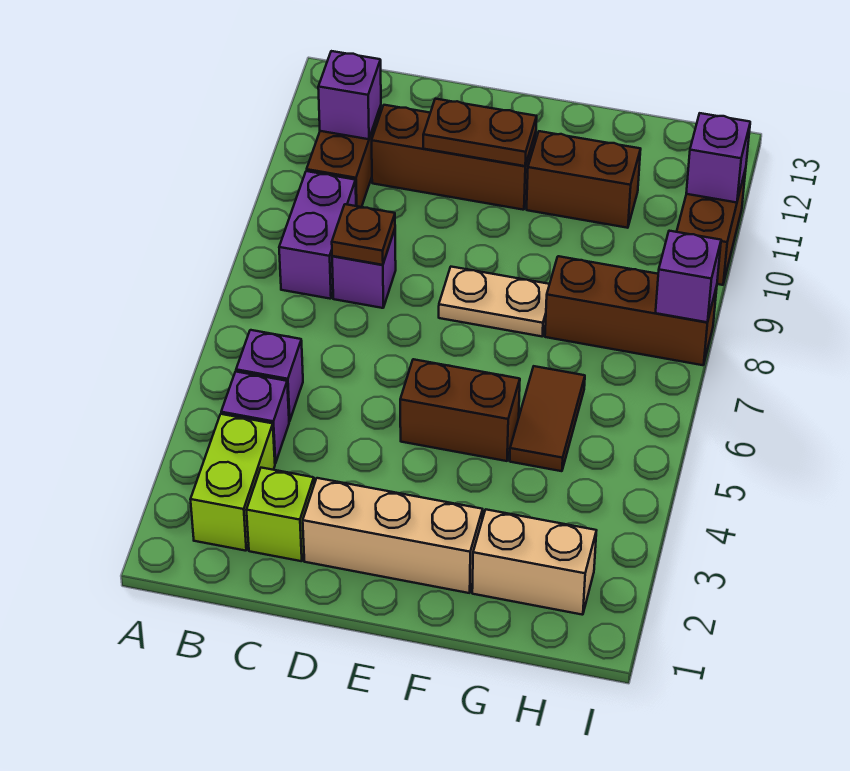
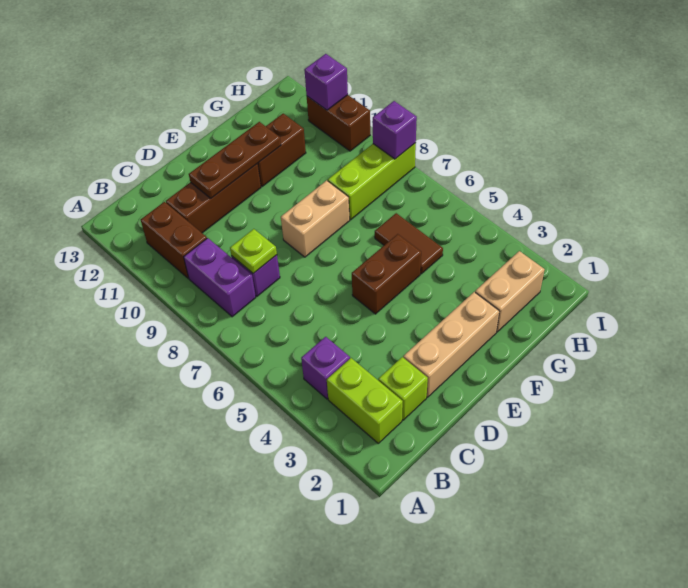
purple 1x1 brick [236,330,303,421] -> none
purple 1x1 brick [318,51,381,139] -> none
brown 1x1 plate [332,204,395,265] -> lime 1x1 plate [230,229,277,273]
brown 1x2 plate [423,99,537,166] -> brown 1x3 plate [189,122,281,198]
tan 1x2 plate [439,267,550,336] -> tan 1x2 brick [281,180,350,257]
brown 1x3 brick [545,256,717,365] -> lime 1x3 brick [328,143,416,220]

